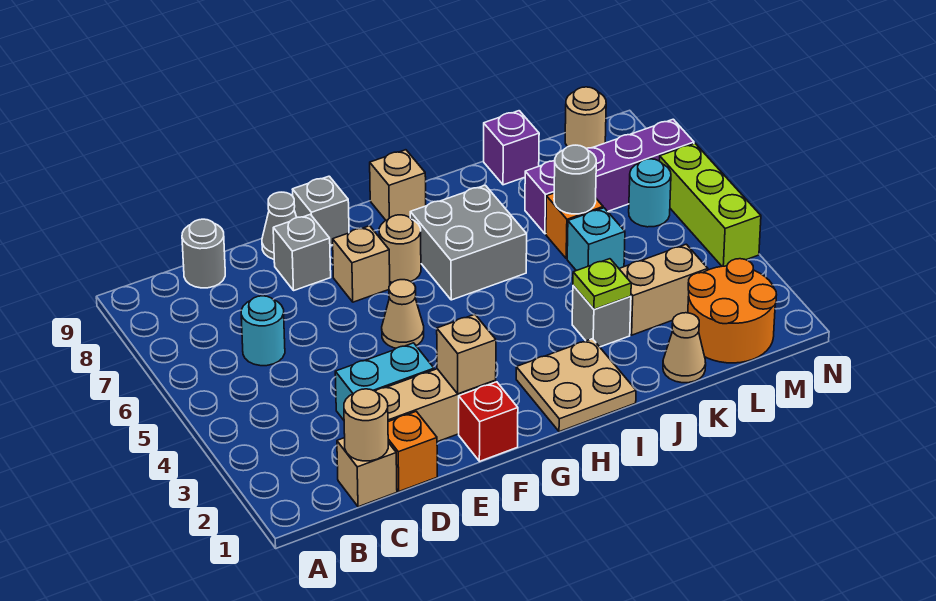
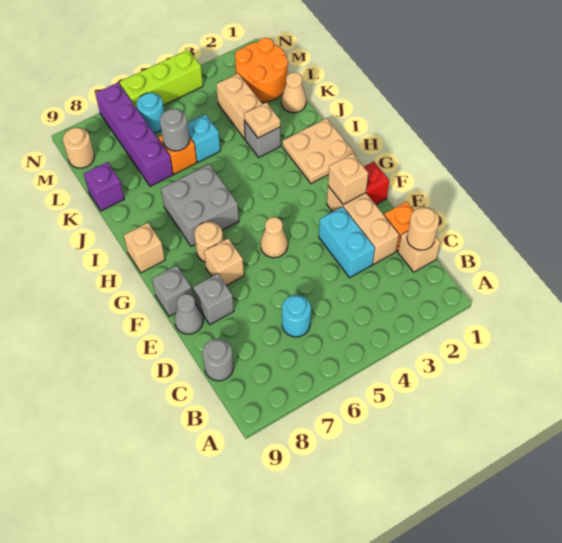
lime 1x1 plate [573,259,631,309] -> tan 1x1 plate [244,102,280,138]

